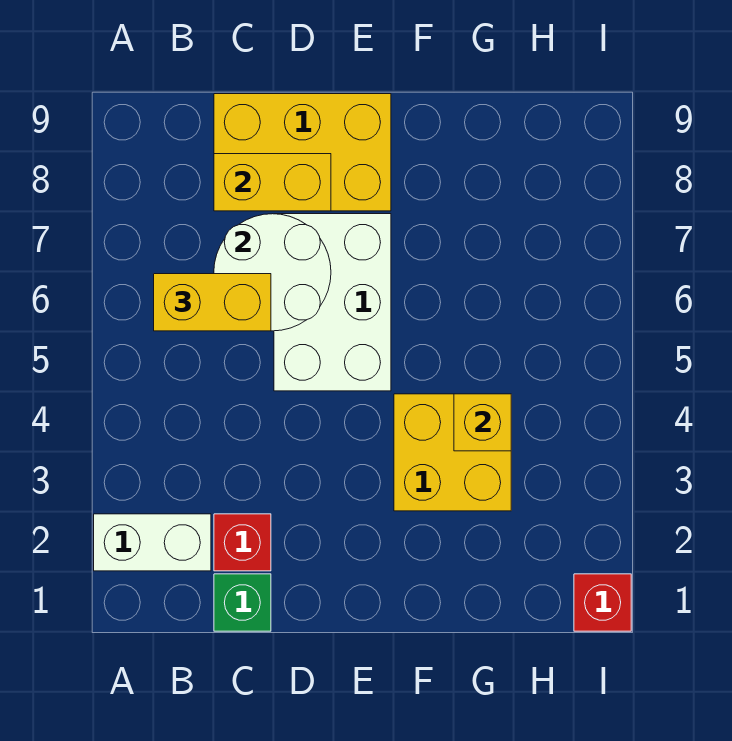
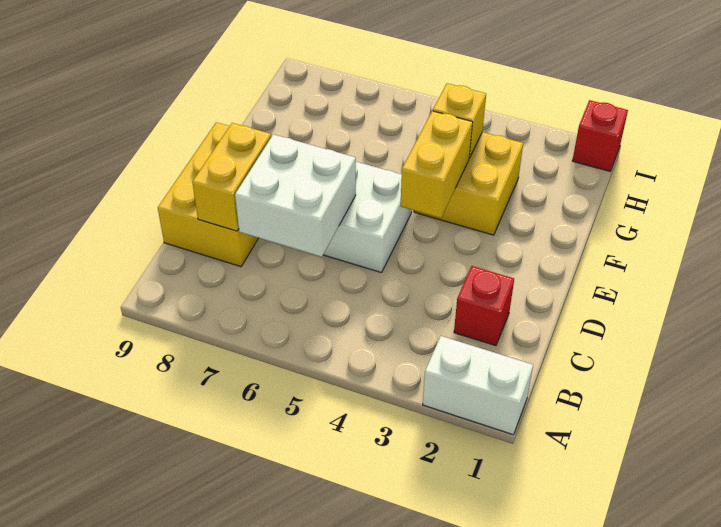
white 1x2 brick [94,514,211,571] -> white 1x2 brick turned to [423,336,533,435]
yellow 1x2 brick [154,274,271,331] -> yellow 1x2 brick moved to [401,111,473,218]
green 1x1 brick [214,574,271,631] -> none
white 2x2 round brick [214,214,331,331] -> white 2x2 brick [235,134,356,257]

